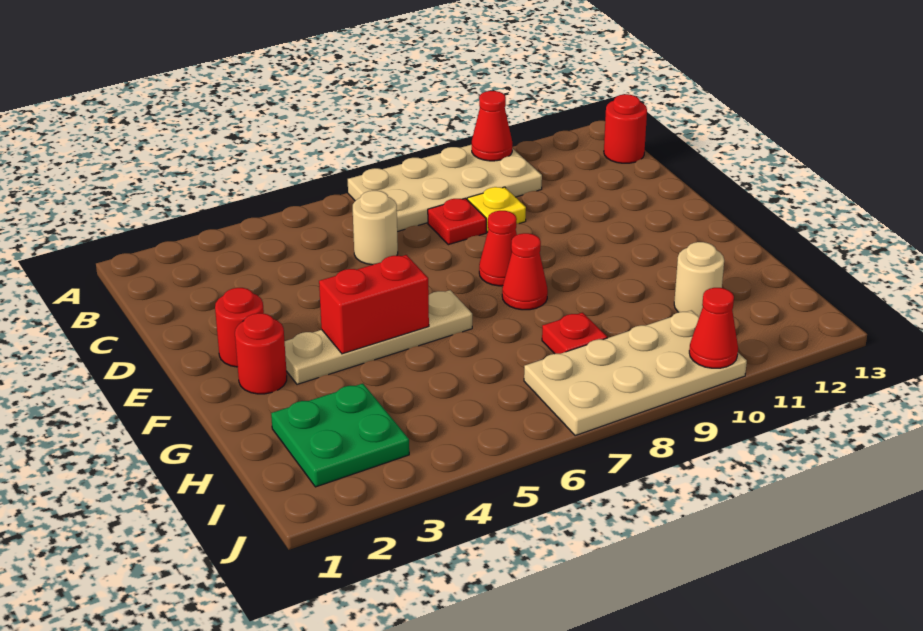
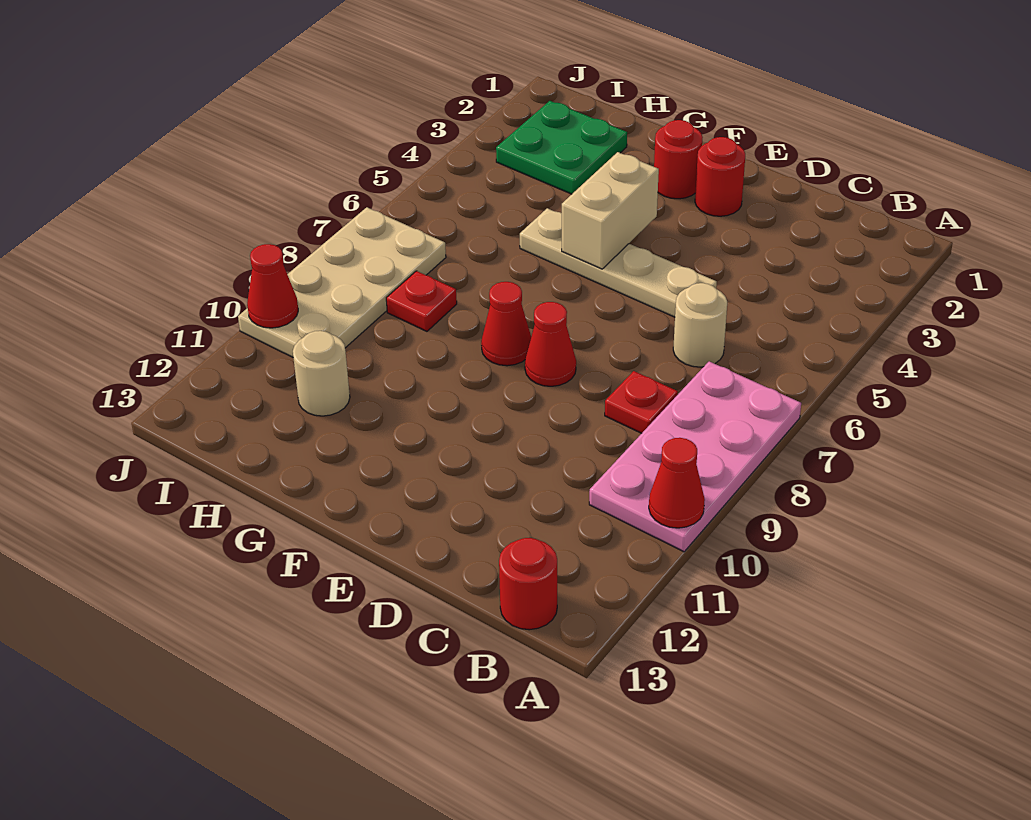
tan 2x4 plate [348,145,542,232] -> pink 2x4 plate [589,361,801,552]
yellow 1x1 plate [467,187,526,232] -> none
tan 1x4 plate [285,290,472,384] -> tan 1x4 plate turned to [520,208,717,317]
red 1x2 brick [319,255,429,354] -> tan 1x2 brick [562,152,659,269]

